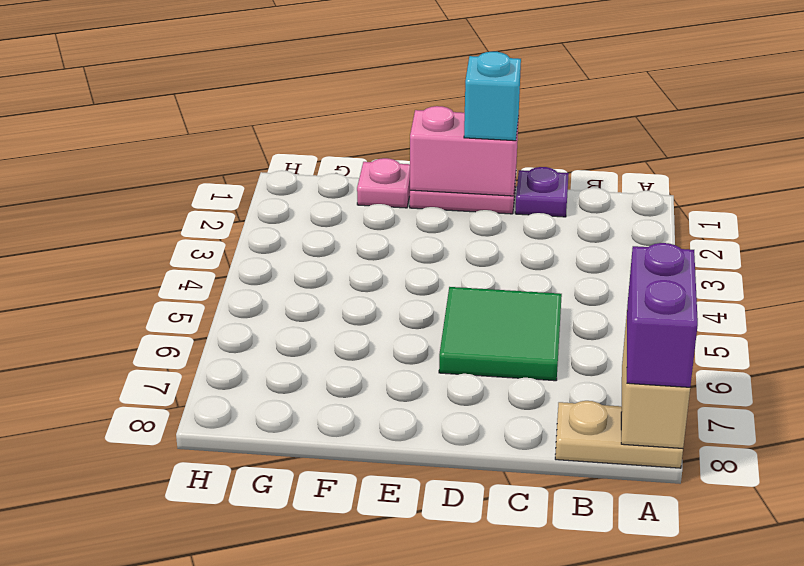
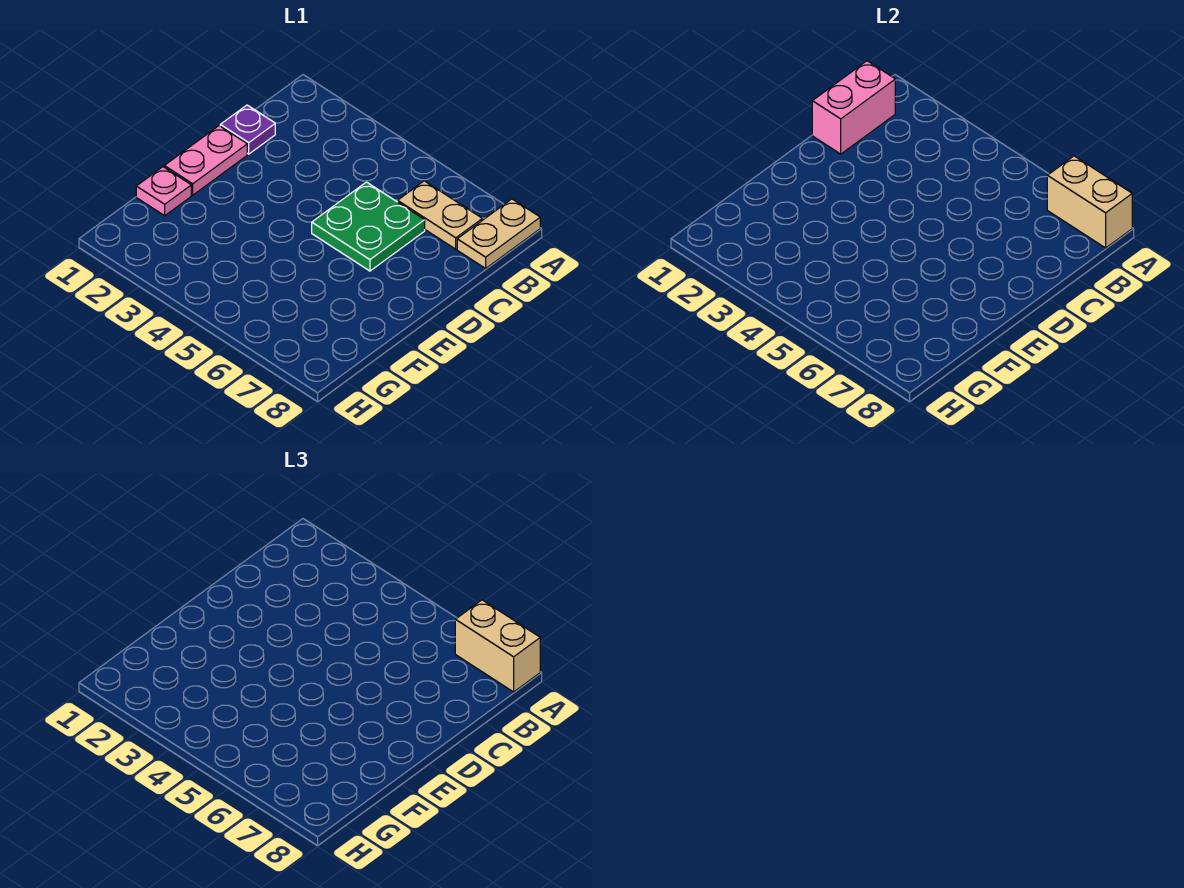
purple 1x2 brick [627,243,698,387] -> tan 1x2 brick [455,600,540,692]
none -> tan 1x2 plate [398,181,482,249]
green 2x2 tile [439,287,562,381] -> green 2x2 plate [312,182,425,271]
pink 1x2 brick [410,106,518,196] -> pink 1x2 brick moved to [812,61,895,154]
cyan 1x1 brick [464,52,521,141] -> none

